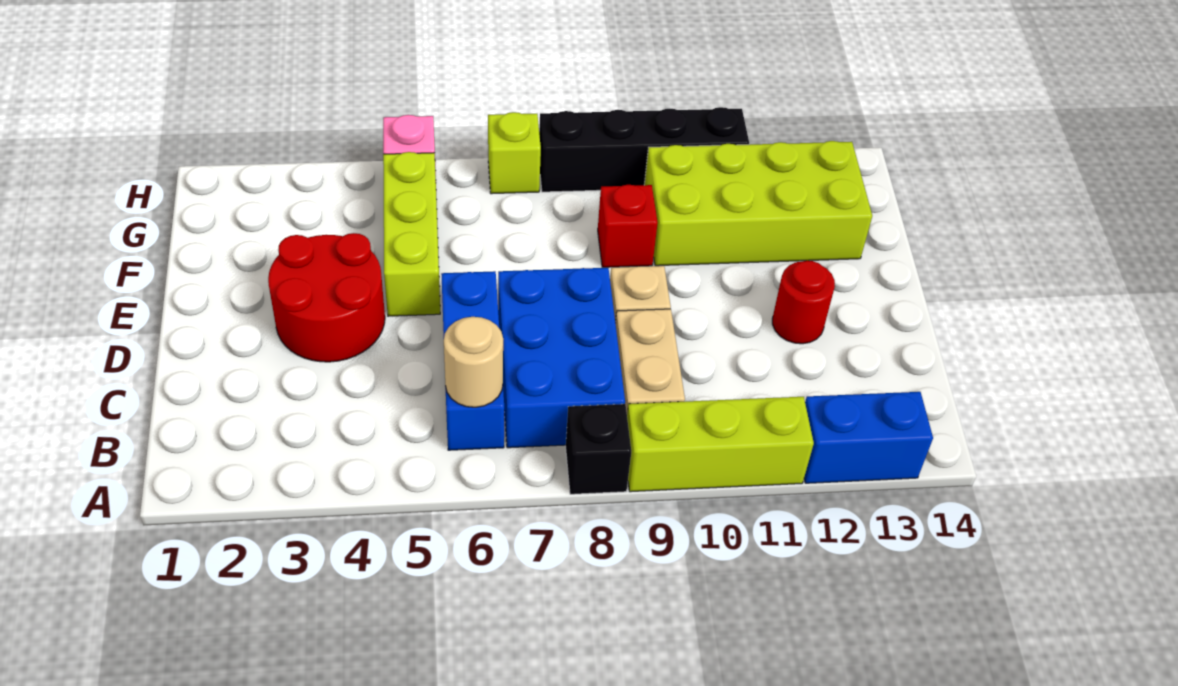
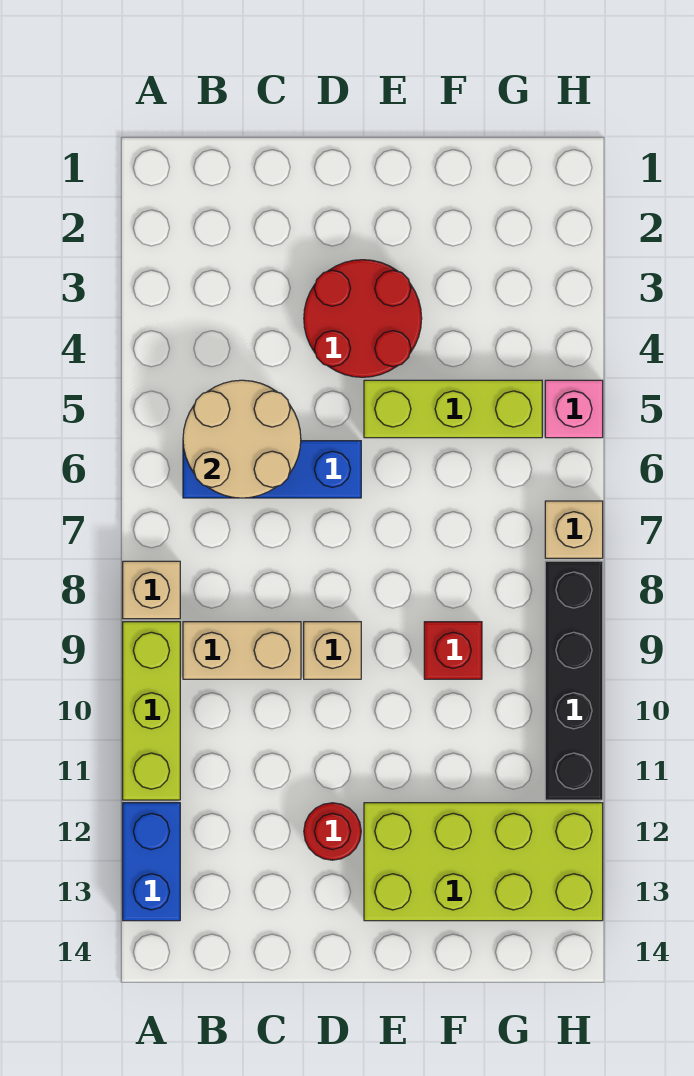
black 1x1 brick [566,404,631,494] -> tan 1x1 brick [123,561,180,619]
tan 1x1 round brick [444,317,503,407] -> tan 2x2 round brick [183,380,301,498]
blue 2x3 brick [498,268,625,448] -> none
lime 2x4 brick [644,141,872,266] -> lime 2x4 brick turned to [364,803,603,921]
lime 1x1 brick [488,112,541,194] -> tan 1x1 brick [545,501,603,558]

